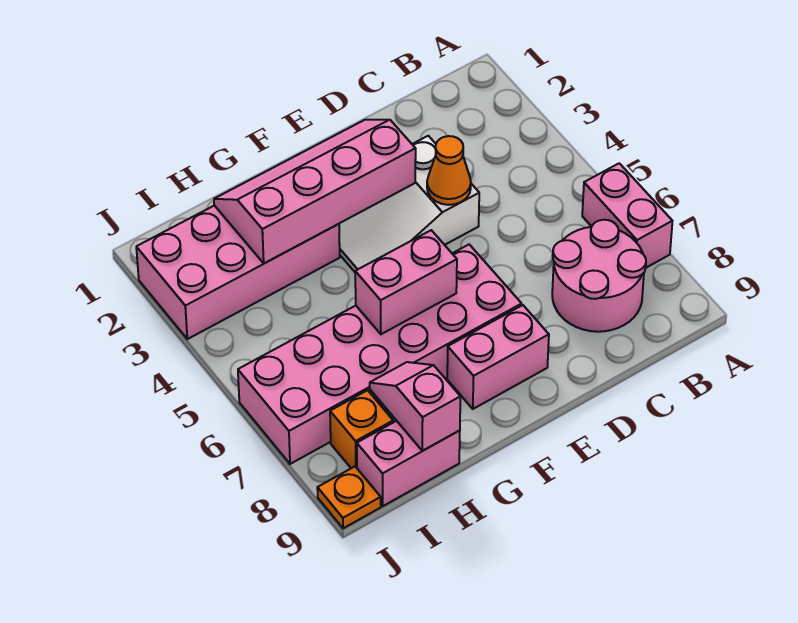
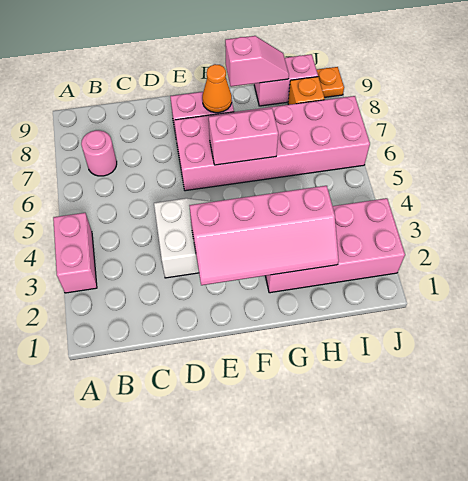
pink 1x2 brick [582,163,672,268] -> pink 1x2 brick moved to [53,213,97,293]
pink 2x2 round brick [552,220,646,332] -> pink 1x1 round brick [81,130,117,176]
orange 1x1 cone [427,136,471,205] -> orange 1x1 cone moved to [202,64,232,113]
pink 1x2 slope [370,362,460,451] -> pink 1x2 slope turned to [225,36,289,87]

